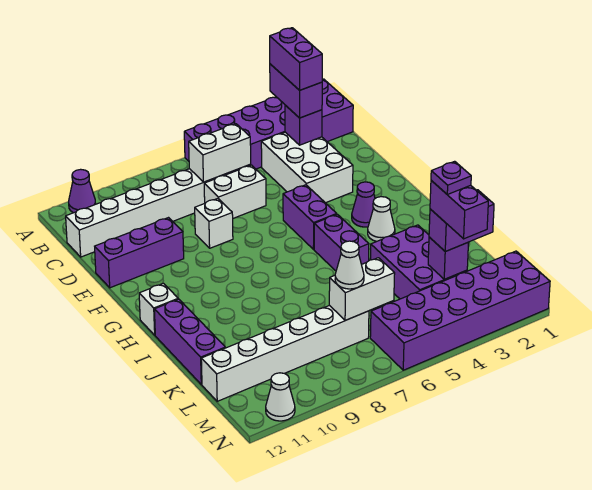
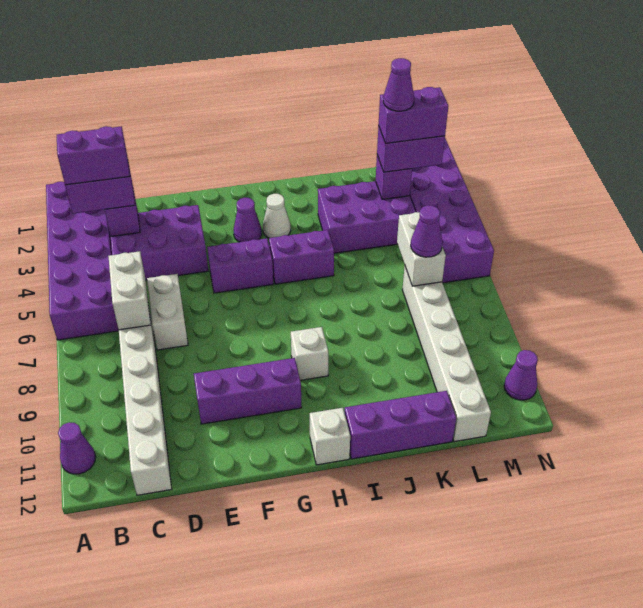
white 2x3 brick [261,132,353,203] -> purple 2x3 brick [111,205,208,280]
white 1x1 brick [195,199,233,248] -> white 1x1 brick moved to [291,327,328,380]
purple 1x3 brick [95,218,184,288] -> purple 1x3 brick turned to [194,358,302,424]
purple 1x2 brick [429,190,494,251] -> purple 1x2 brick turned to [377,125,445,172]
purple 1x1 plate [431,161,471,194] -> purple 1x1 cone [383,58,414,111]
white 1x1 cone [335,241,364,289] -> purple 1x1 cone [411,205,443,257]
white 1x1 cone [266,373,295,421] -> purple 1x1 cone [504,350,538,400]

